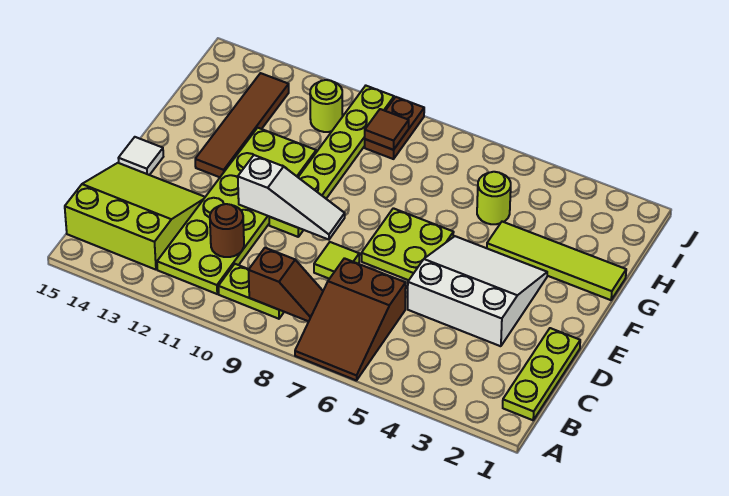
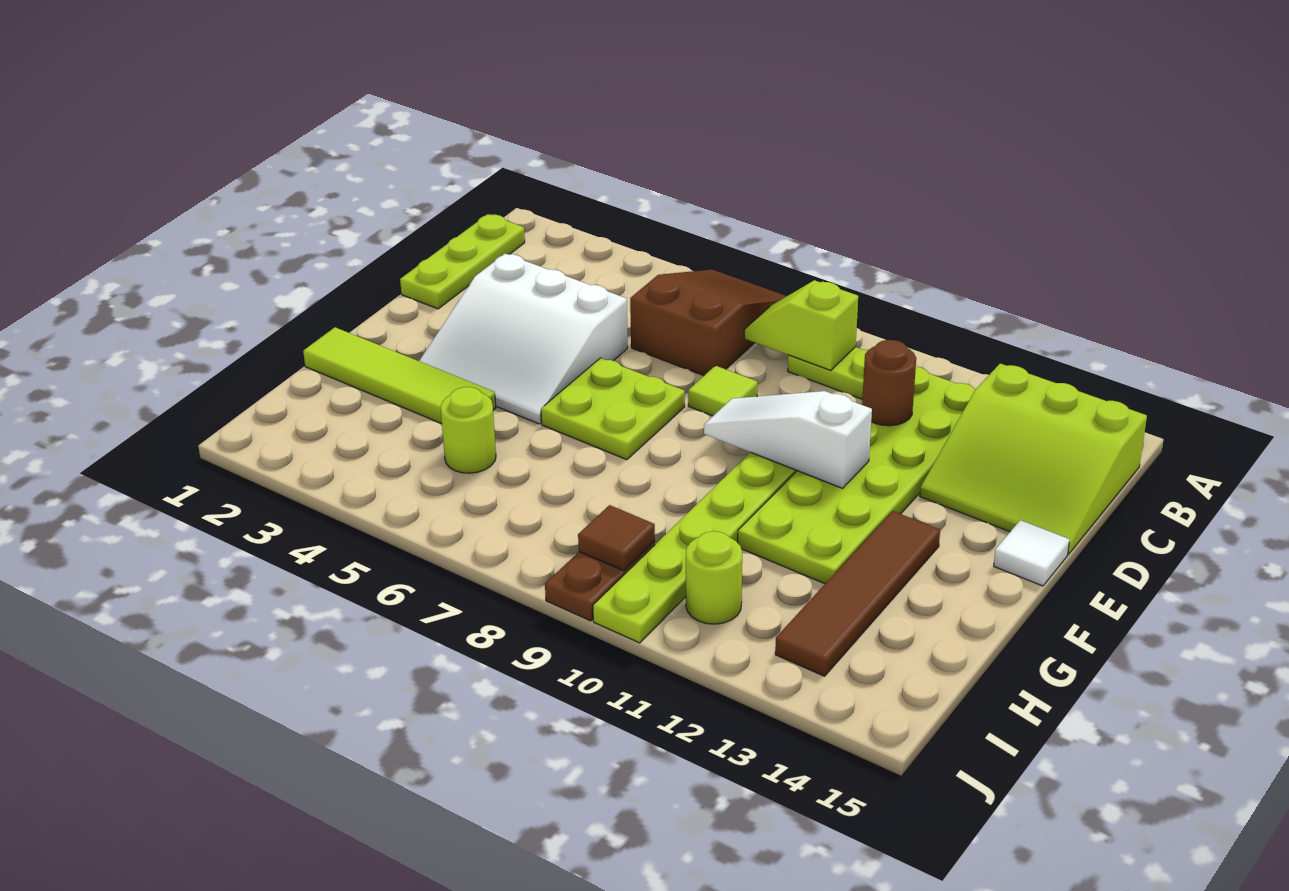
brown 1x2 slope [249,248,323,321] -> lime 1x2 slope [744,280,858,370]

